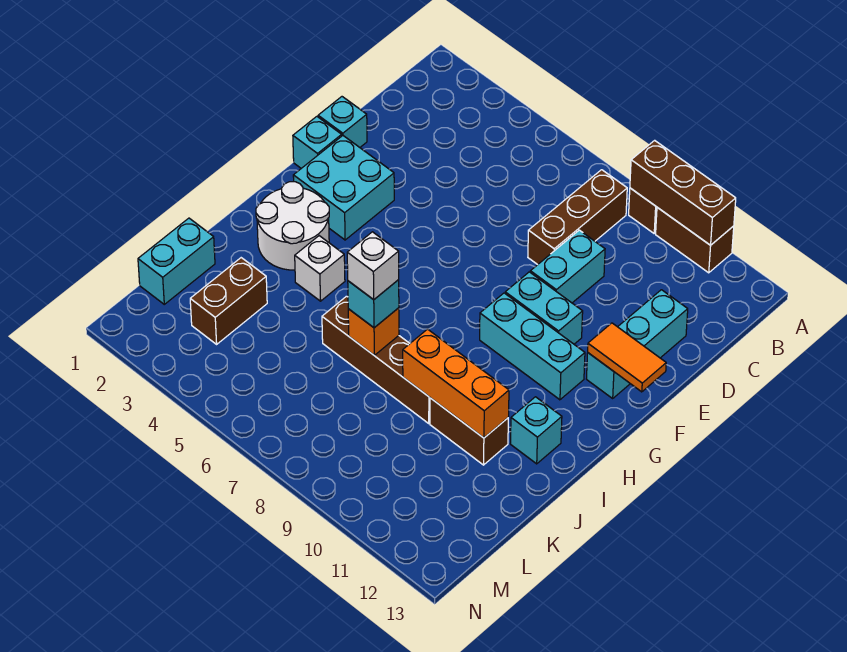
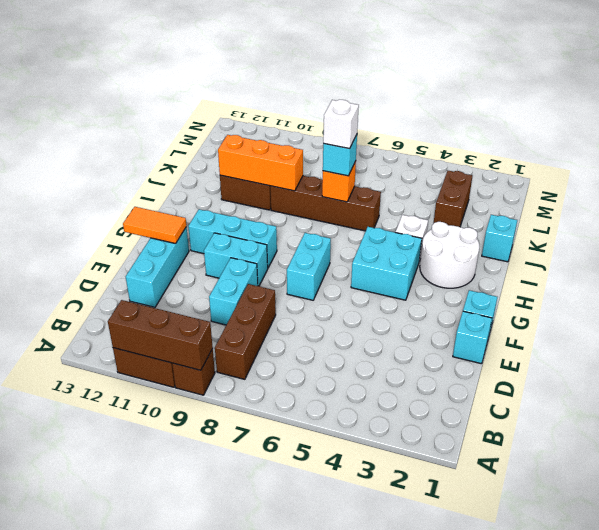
cyan 2x2 brick [293,136,394,240] -> cyan 2x2 brick moved to [351,227,422,300]
cyan 1x1 brick [510,397,562,464] -> cyan 1x1 brick moved to [482,215,517,262]
cyan 1x2 brick [138,218,215,304] -> cyan 1x2 brick moved to [287,233,331,300]

